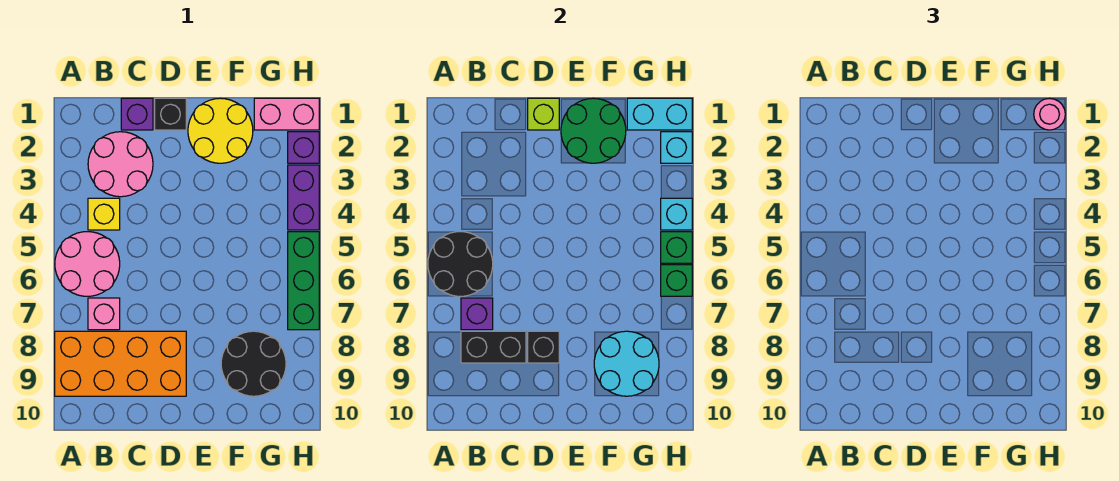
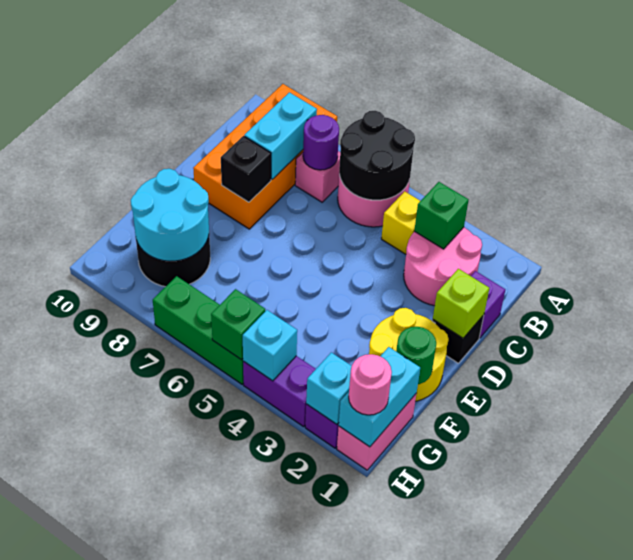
purple 1x1 brick [461,298,493,330] -> purple 1x1 round brick [303,115,339,170]
black 1x2 brick [461,331,526,363] -> cyan 1x2 brick [244,92,317,180]
green 2x2 round brick [561,98,626,163] -> green 1x1 round brick [396,327,436,384]
green 1x1 brick [661,265,692,296] -> green 1x1 brick moved to [414,182,469,249]

